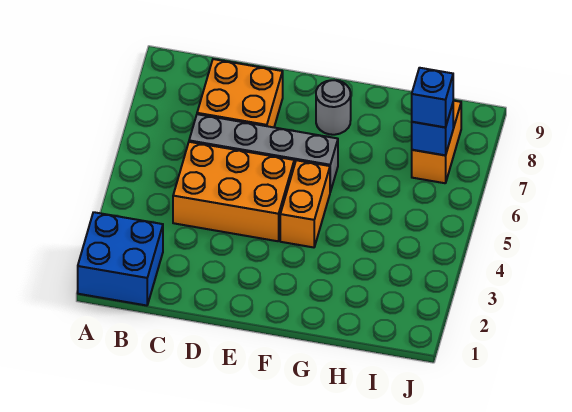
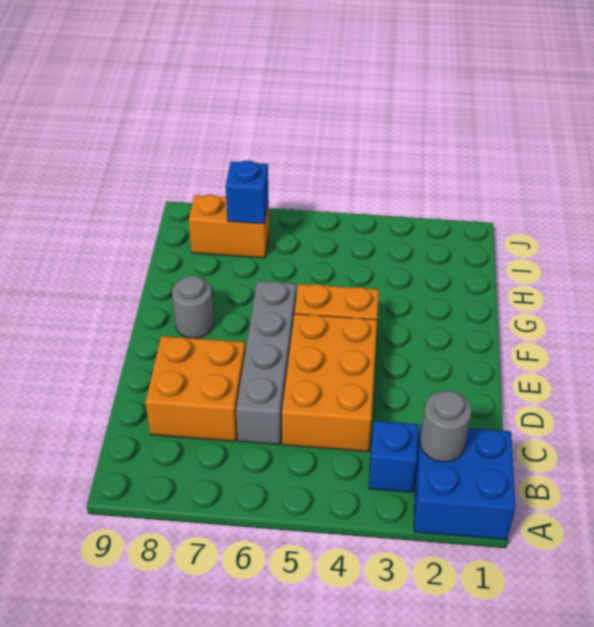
none -> grey 1x1 round brick [420,391,472,462]
blue 1x1 brick [412,68,454,127] -> blue 1x1 brick moved to [369,421,418,492]

